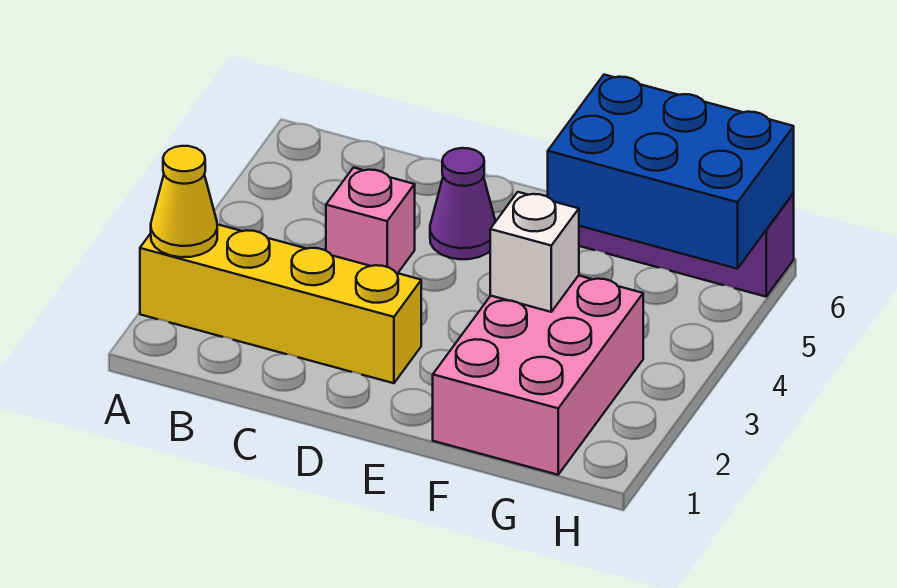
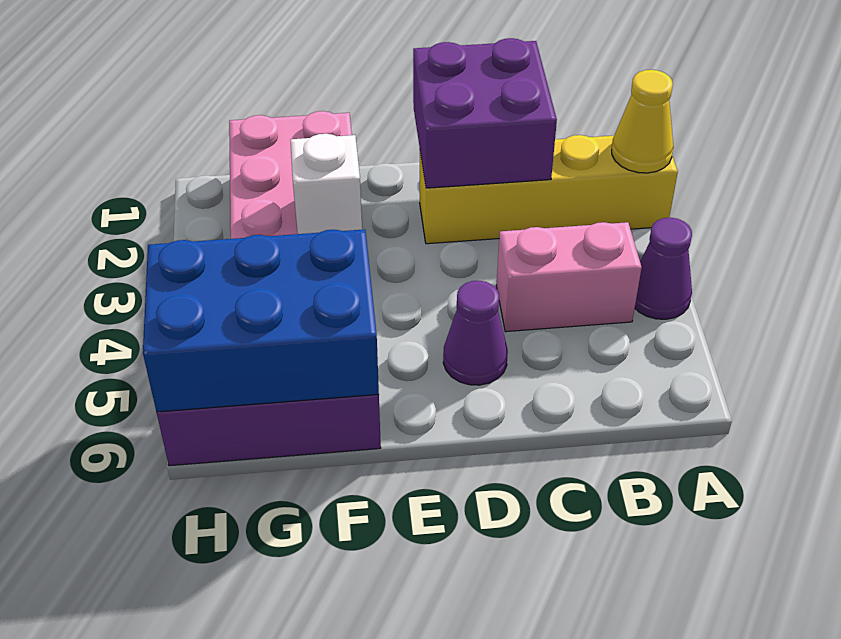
none -> purple 1x1 cone [635,218,692,319]
none -> purple 2x2 brick [413,38,557,188]
pink 1x1 brick [326,168,415,273] -> pink 1x2 brick [496,222,642,332]

